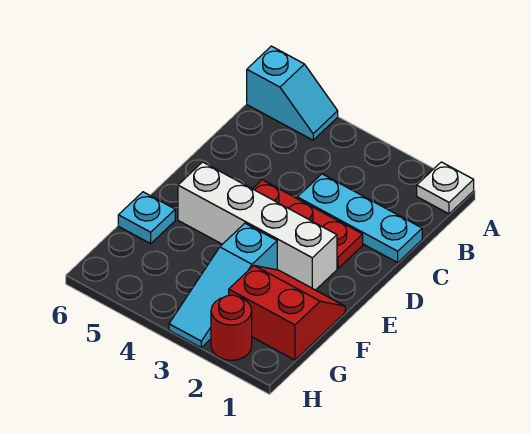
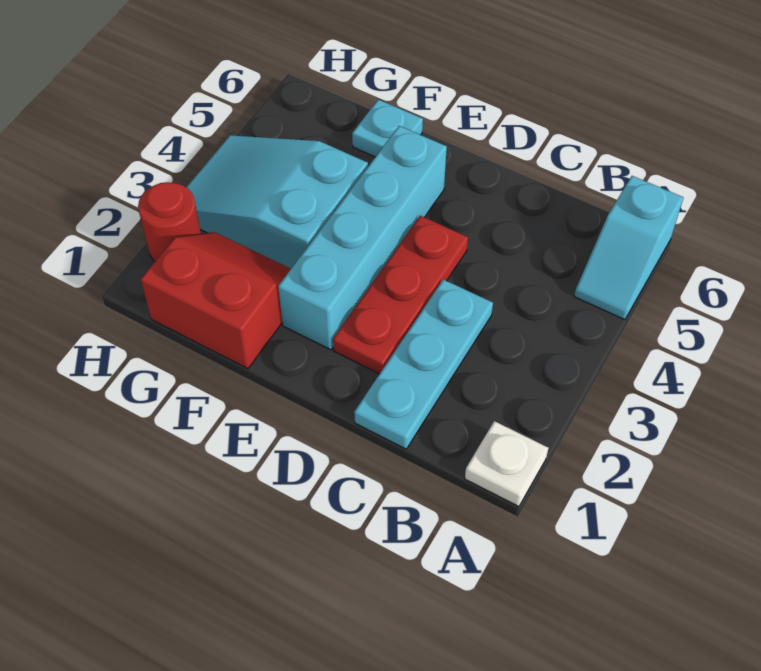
white 1x4 brick [178,162,337,290] -> cyan 1x4 brick [278,126,447,350]
red 2x2 slope [229,266,345,360] -> red 2x2 slope turned to [141,232,291,369]
cyan 1x3 slope [169,223,277,347] -> cyan 2x3 slope [186,135,368,268]

